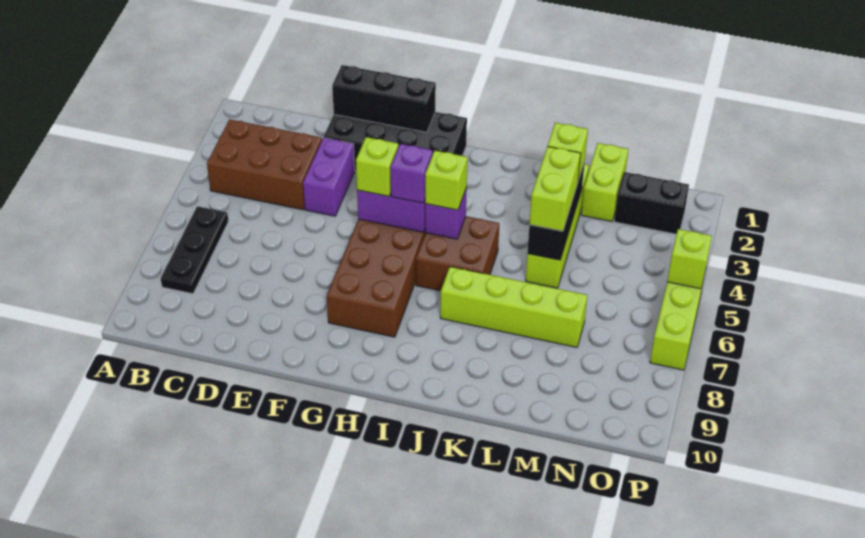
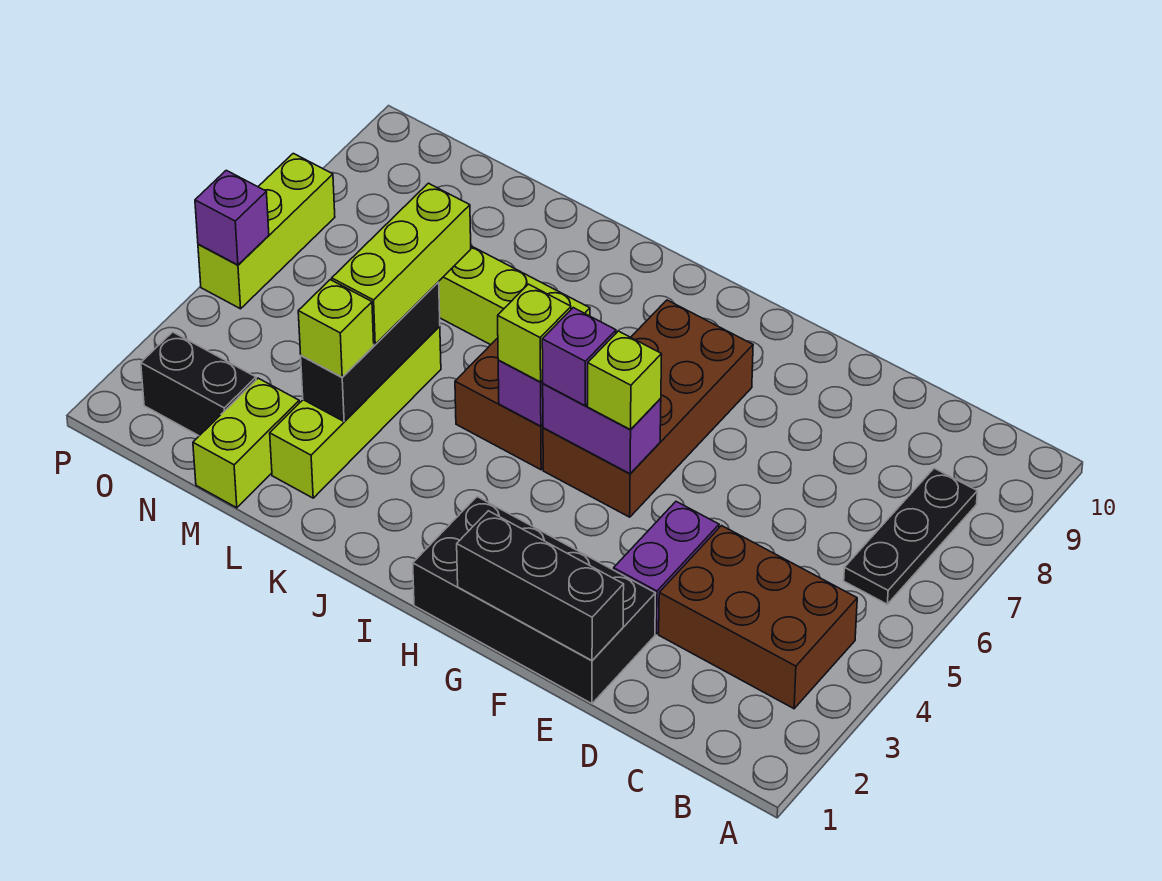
lime 1x2 brick [529,146,581,231] -> lime 1x3 brick [332,183,471,344]
lime 1x1 brick [667,229,712,289] -> purple 1x1 brick [195,170,269,265]

